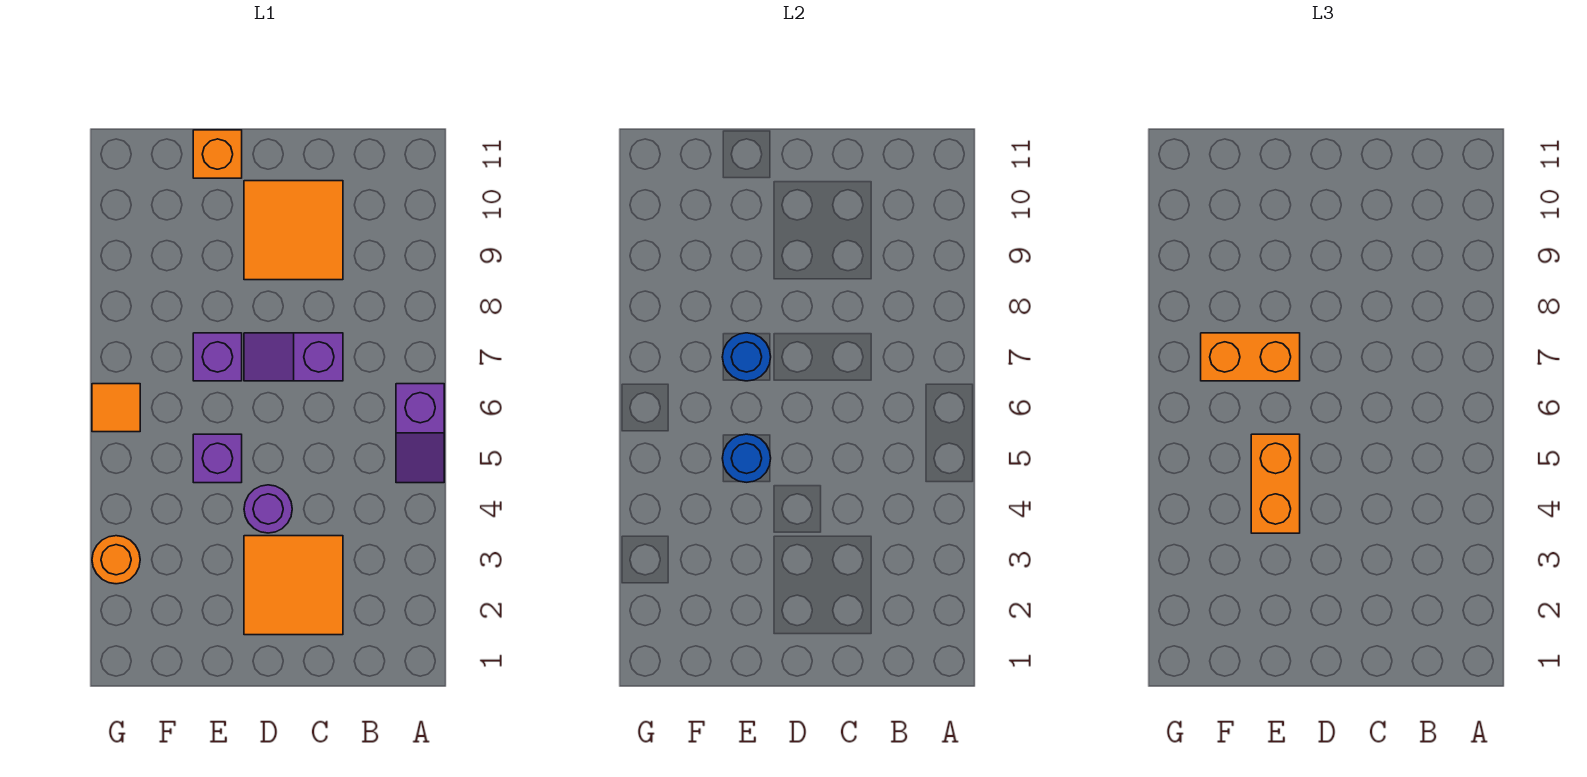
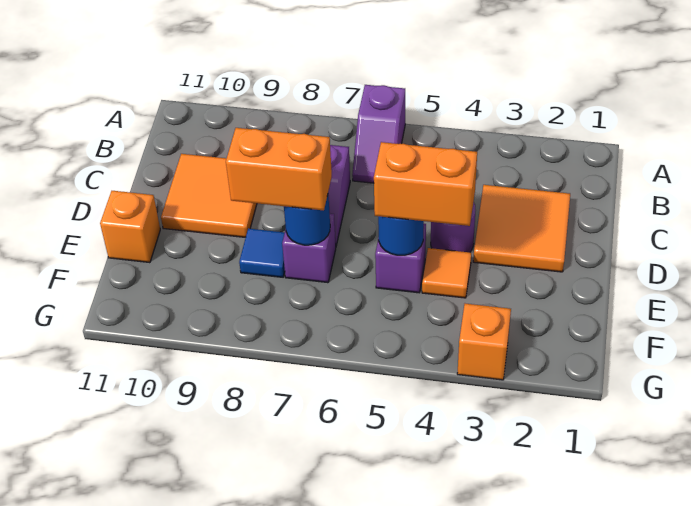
purple 1x2 slope [396,384,444,483] -> purple 1x2 slope turned to [352,85,405,183]
orange 1x2 brick [1201,333,1300,381] -> orange 1x2 brick turned to [226,128,332,210]
none -> blue 1x1 tile [239,228,285,277]
orange 1x1 round brick [92,536,140,584] -> orange 1x1 brick [457,304,511,380]
orange 1x1 tile [92,384,140,432] -> orange 1x1 tile moved to [422,248,471,298]

